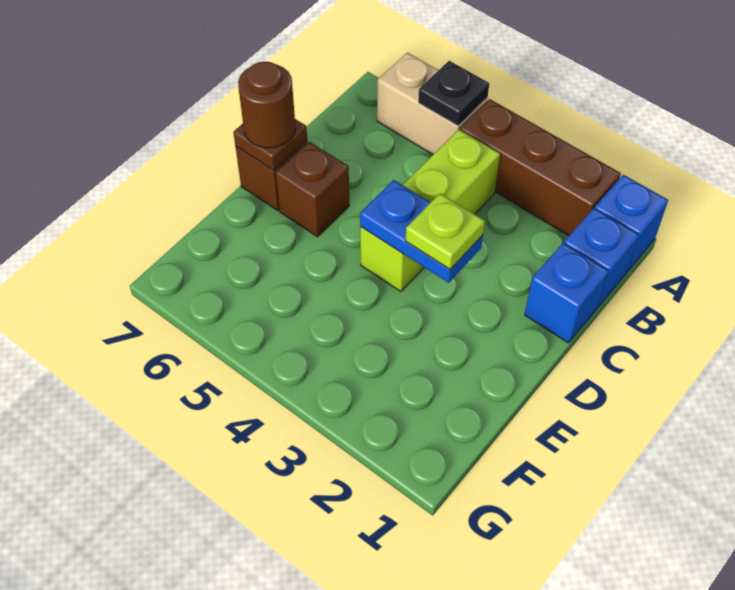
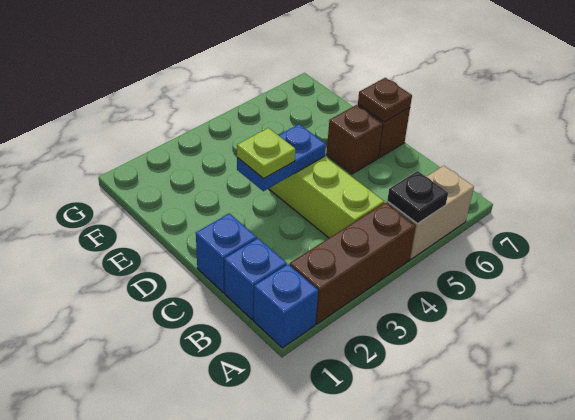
brown 1x1 round brick [238,62,296,148] -> none

